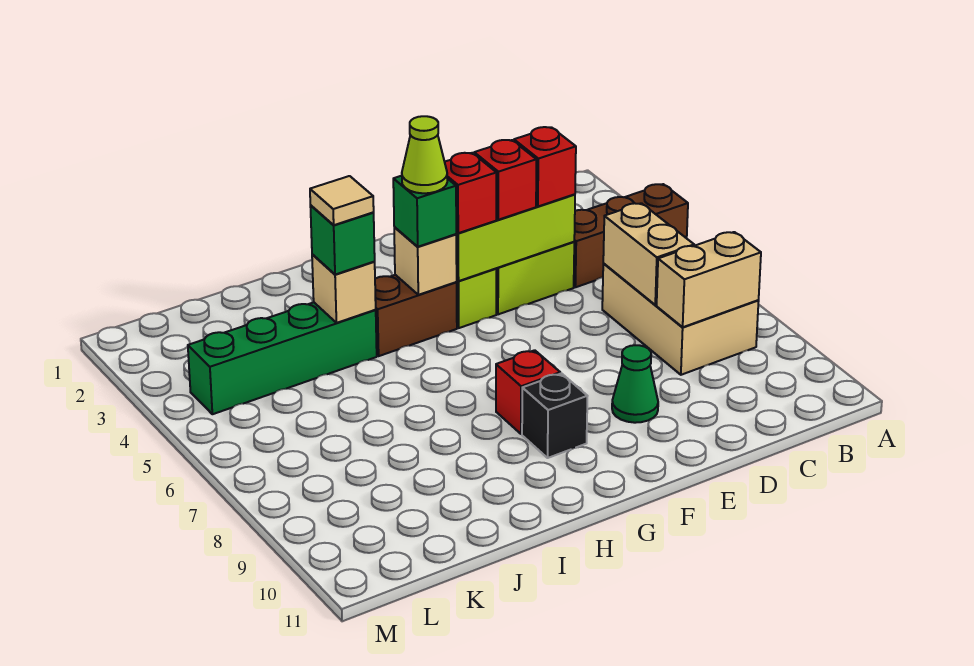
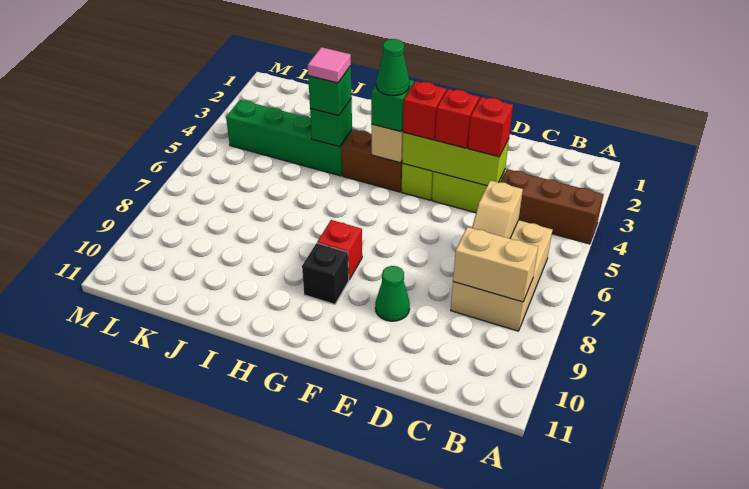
tan 1x2 brick [603,203,694,305] -> tan 1x2 slope [472,180,523,239]
lime 1x1 cone [402,116,447,193] -> green 1x1 cone [376,39,409,96]
tan 1x1 brick [312,255,376,323] -> green 1x1 brick [310,98,352,147]
tan 1x1 tile [310,176,374,225] -> pink 1x1 tile [308,47,351,83]

